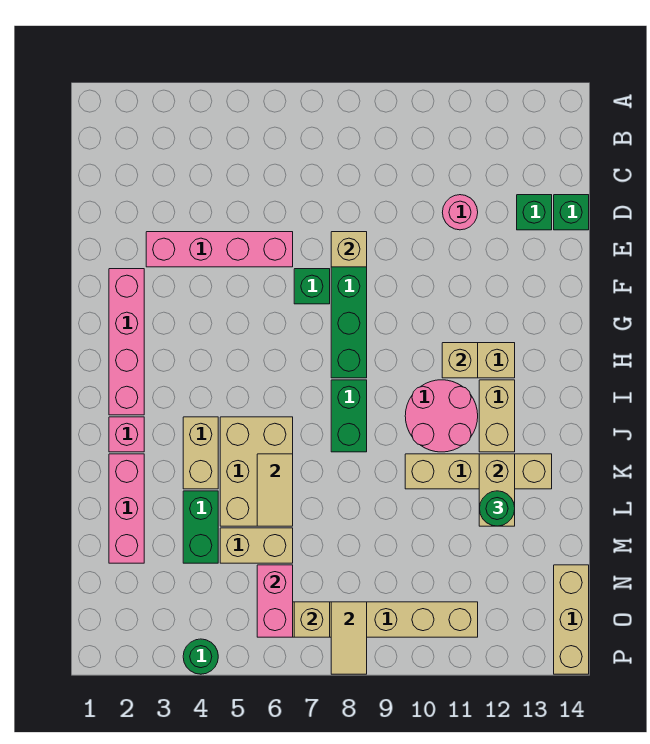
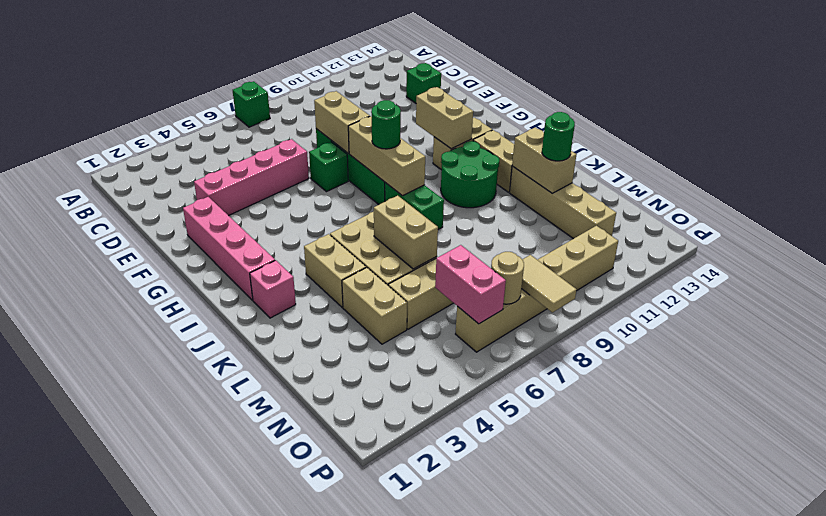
pink 1x1 round brick [442,195,478,230] -> none
green 1x1 brick [554,195,589,230] -> green 1x1 brick moved to [233,81,270,127]
tan 1x1 brick [331,232,367,267] -> tan 1x2 brick [314,91,370,153]
tan 1x1 brick [442,343,478,378] -> tan 1x2 brick [416,87,473,149]
pink 2x2 round brick [405,380,478,452] -> green 2x2 round brick [441,141,499,208]
pink 1x3 brick [109,454,144,563] -> none
tan 1x2 tile [257,454,293,526] -> tan 1x2 brick [374,196,438,269]
tan 1x4 brick [405,454,552,489] -> tan 1x4 brick turned to [510,166,616,239]
green 1x2 brick [183,491,218,563] -> tan 1x2 brick [342,268,407,344]
tan 1x3 brick [554,565,589,674] -> tan 1x3 brick moved to [348,116,425,196]
tan 1x1 brick [294,602,330,637] -> tan 1x1 round brick [491,252,524,304]
green 1x1 round brick [183,639,218,674] -> green 1x1 round brick moved to [371,100,401,149]

